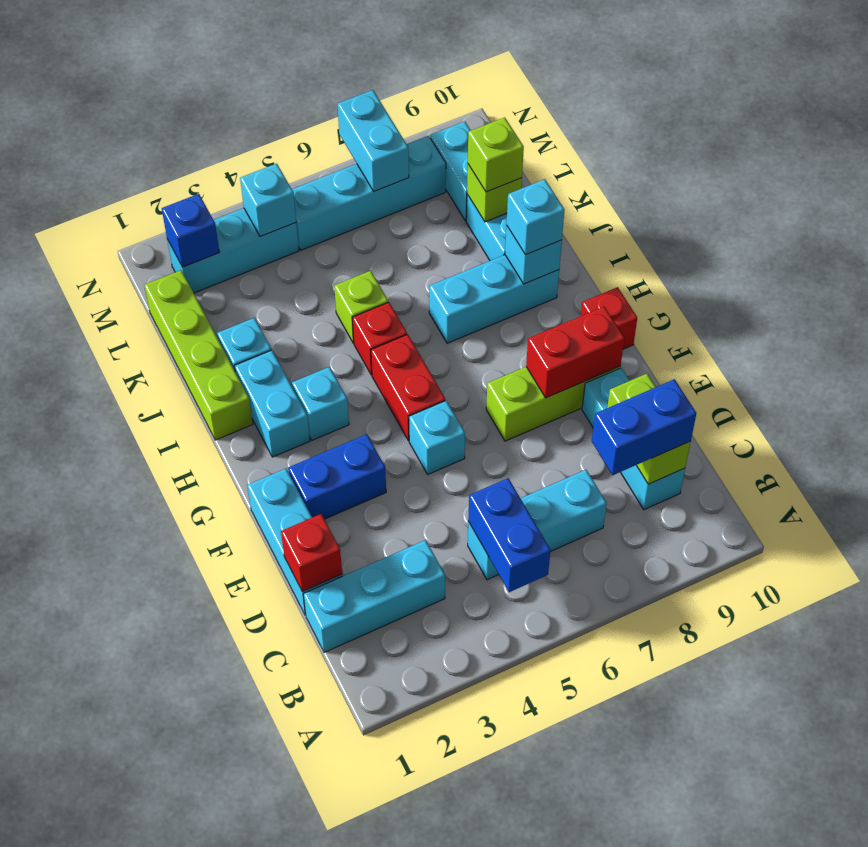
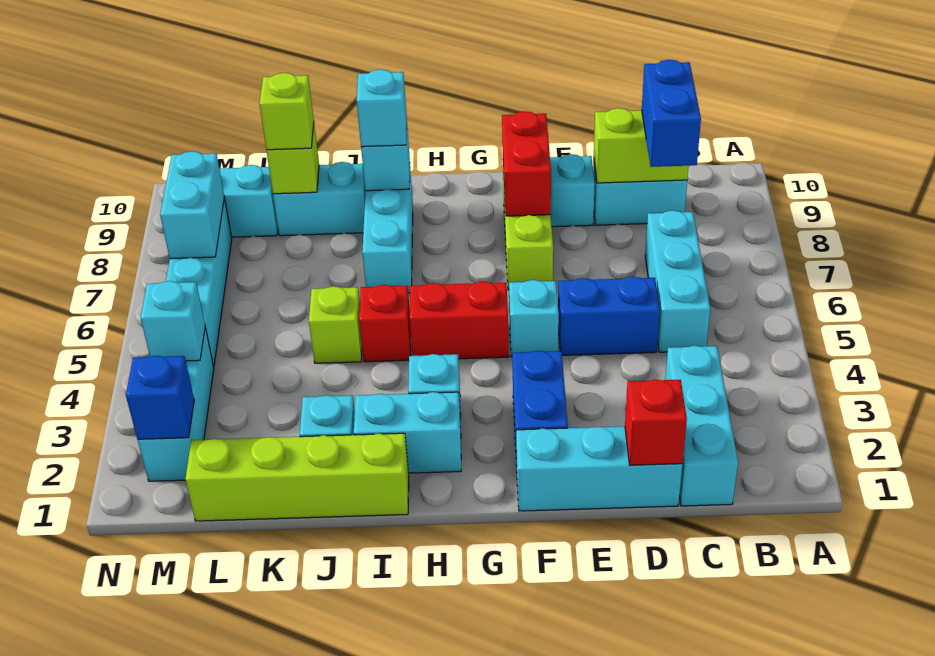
blue 1x2 brick [468,478,551,592] -> blue 1x2 brick moved to [558,277,660,355]
red 1x1 brick [581,287,637,349] -> none
cyan 1x2 brick [338,90,409,191] -> cyan 1x2 brick turned to [160,151,224,259]

